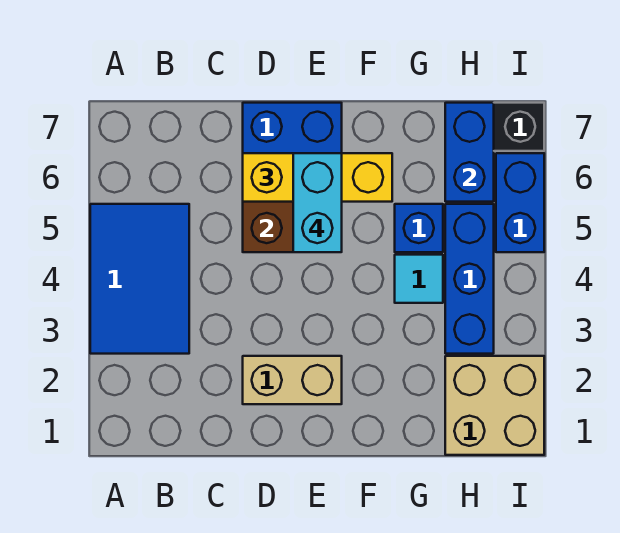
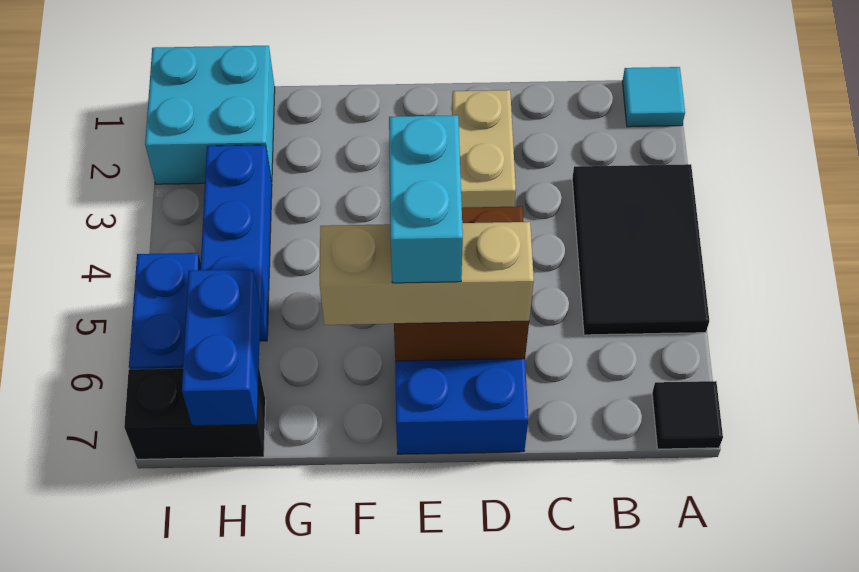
blue 2x3 tile [90,204,189,354] -> black 2x3 tile [572,164,709,335]
none -> black 1x1 tile [652,381,723,449]
tan 1x2 brick [243,356,342,404] -> tan 1x2 brick turned to [452,90,516,208]
yellow 1x3 brick [243,153,392,202] -> tan 1x3 brick [320,222,534,325]
cyan 1x1 tile [395,255,443,303] -> cyan 1x1 tile moved to [622,67,685,127]
blue 1x1 brick [395,204,443,252] -> none
tan 2x2 brick [445,356,544,455] -> cyan 2x2 brick [145,46,275,184]

